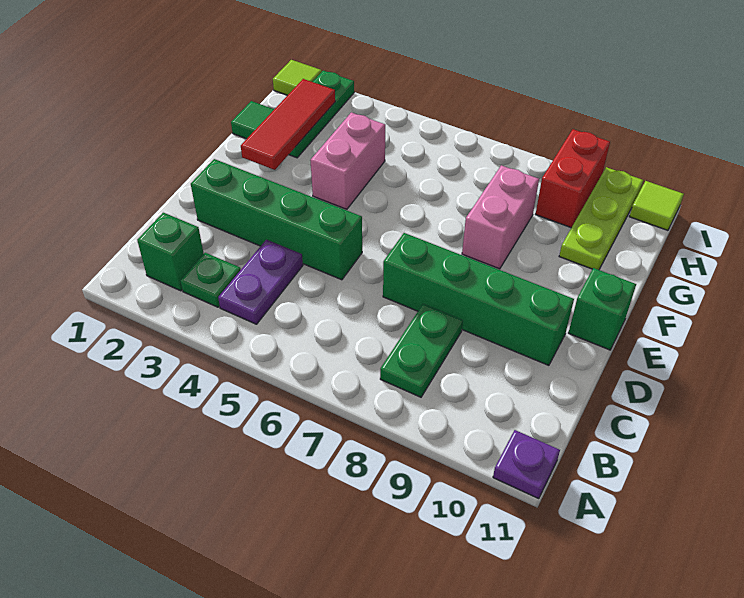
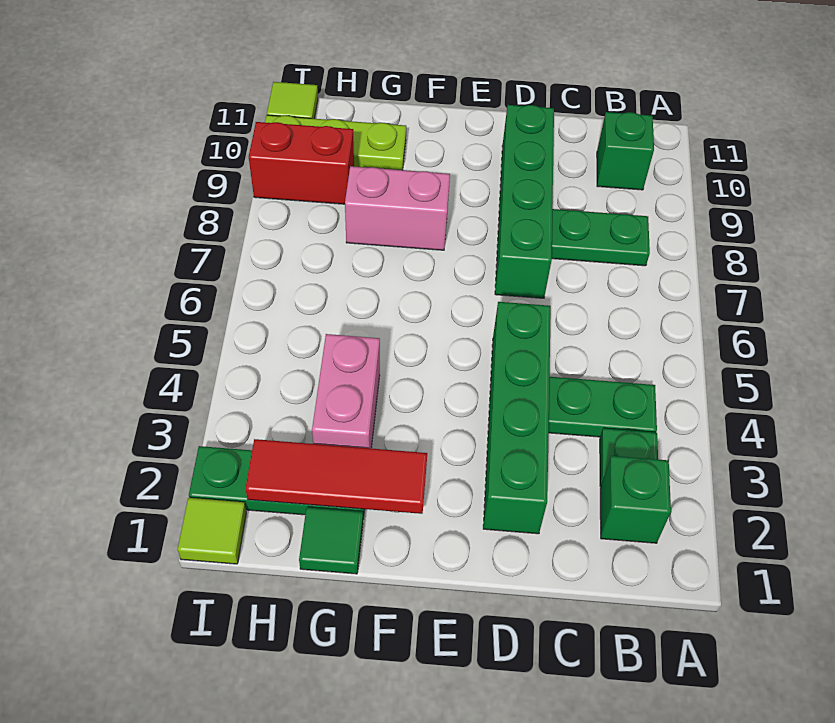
purple 1x1 plate [493,430,560,499] -> none
purple 1x2 plate [218,240,303,324] -> green 1x2 plate [549,377,657,437]
green 1x1 brick [569,268,636,350] -> green 1x1 brick moved to [597,112,654,190]
pink 1x2 brick [310,112,385,209] -> pink 1x2 brick turned to [312,334,380,448]

